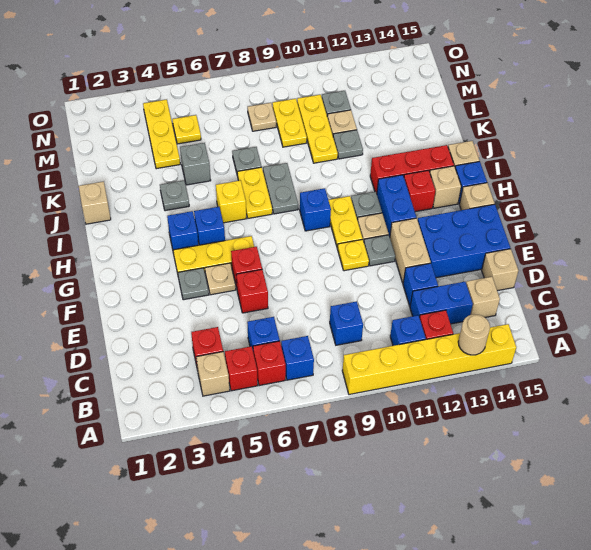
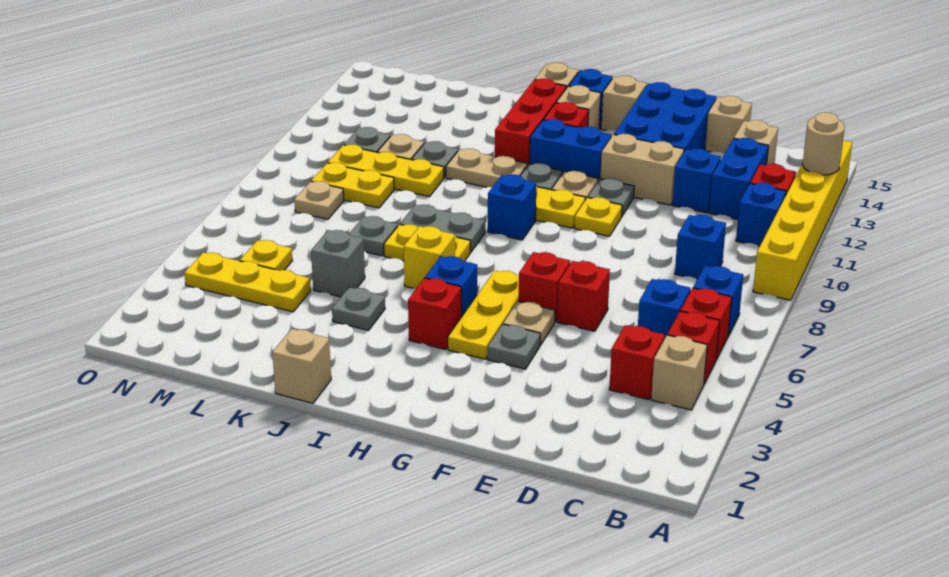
blue 1x1 brick [167,211,198,250] -> red 1x1 brick [408,278,462,350]
none -> tan 1x2 plate [446,148,527,187]

